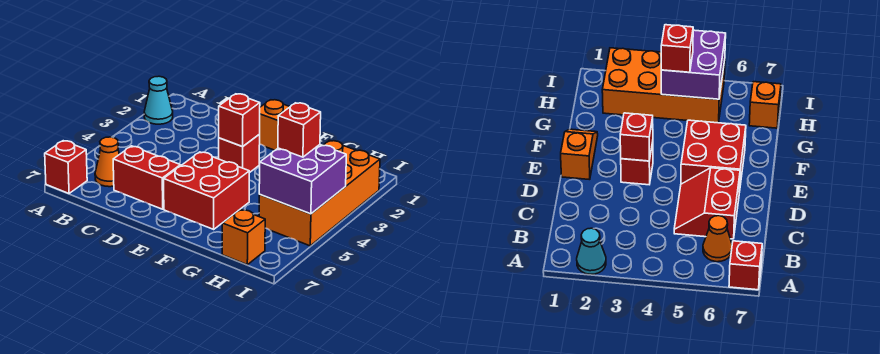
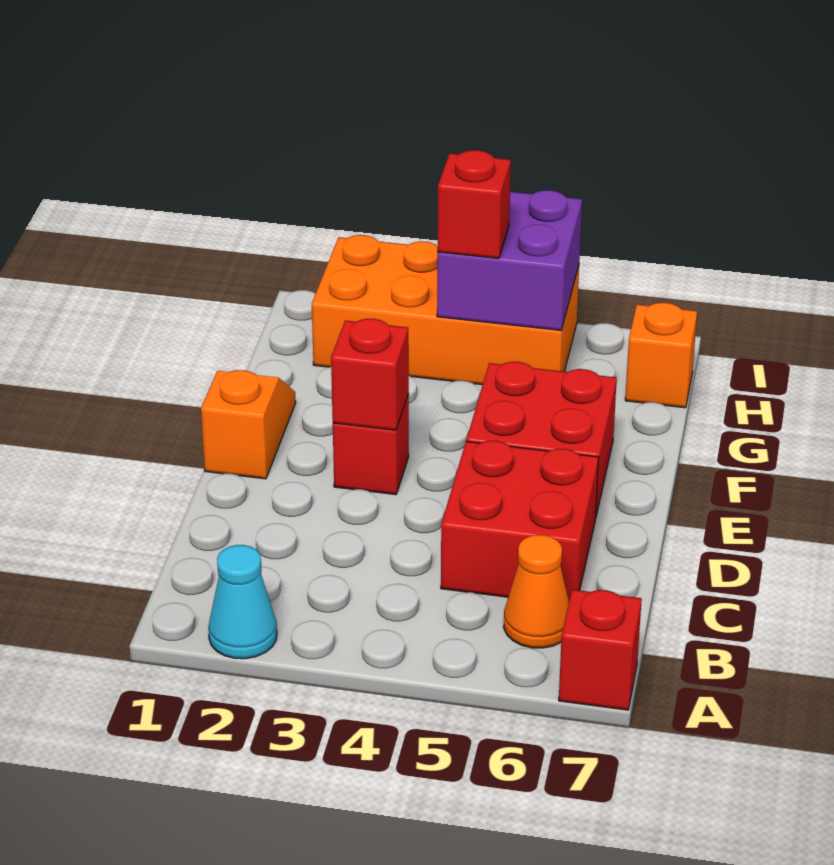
red 2x2 slope [113,146,181,209] -> red 2x2 brick [441,441,599,600]

